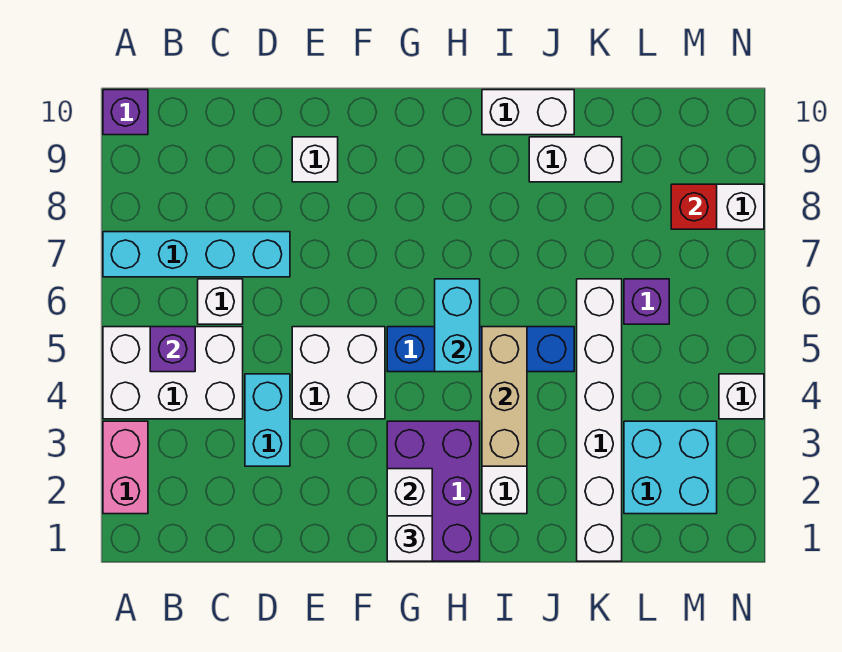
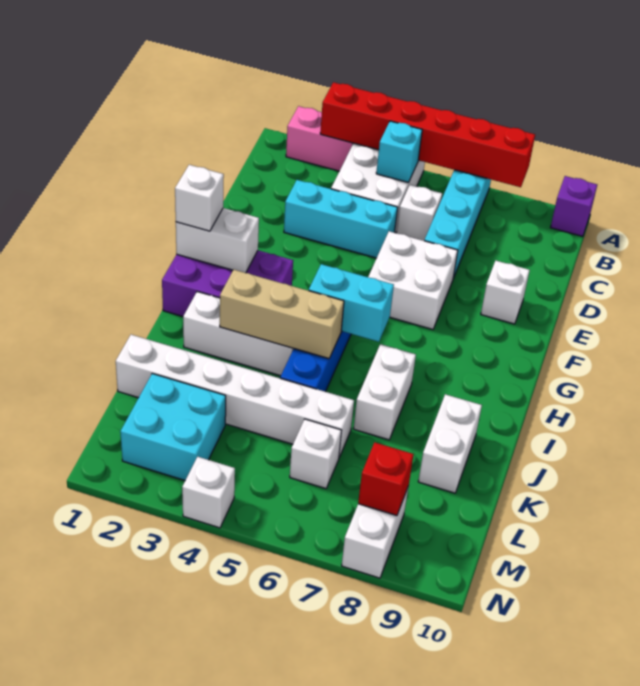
none -> red 1x6 brick [320,82,535,187]
purple 1x1 brick [150,327,195,372] -> cyan 1x1 brick [376,121,422,183]
cyan 1x2 brick [245,374,290,466] -> cyan 1x3 brick [284,180,398,258]
white 2x2 brick [292,327,385,419] -> white 2x2 brick moved to [368,231,458,329]
white 1x2 brick [482,90,574,135] -> white 1x2 brick moved to [354,344,416,440]
purple 1x1 brick [624,279,669,324] -> white 1x1 brick [290,419,342,489]

